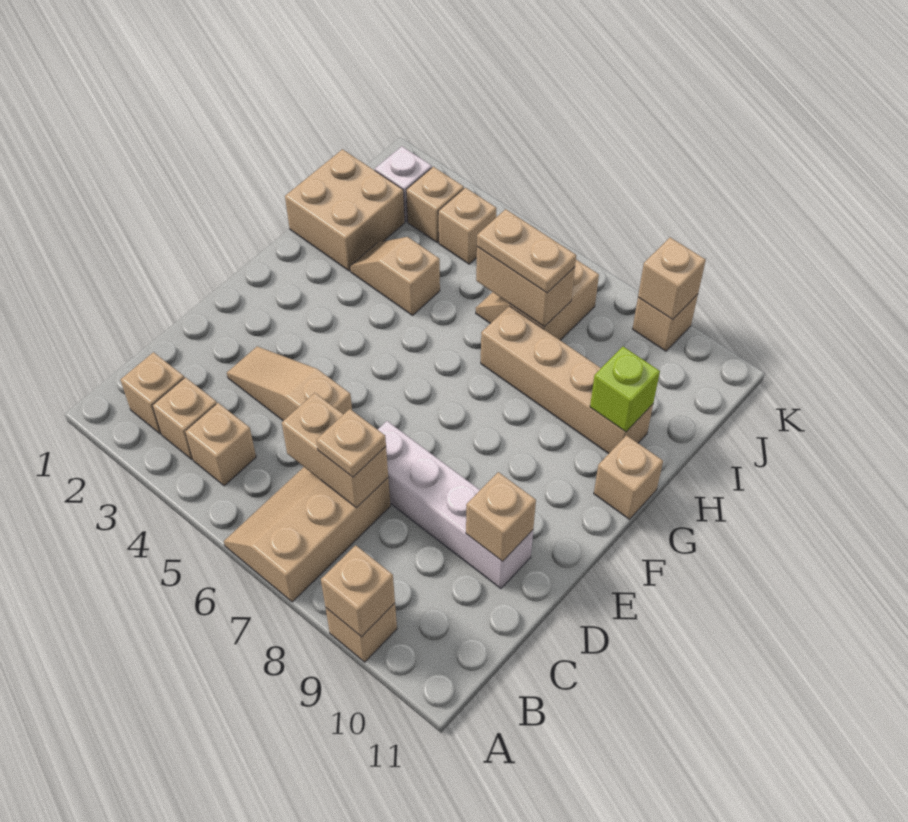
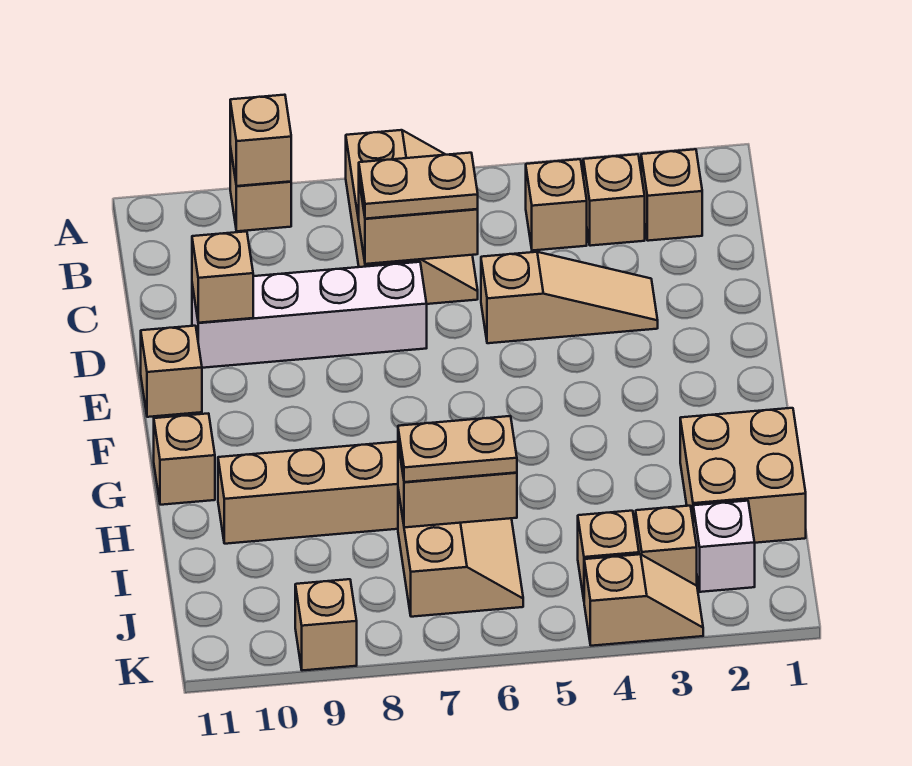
tan 1x1 plate [316,409,386,477] -> tan 1x2 plate [359,153,478,219]
tan 1x2 slope [350,237,440,315] -> tan 1x2 slope moved to [584,554,703,646]
lime 1x1 brick [590,347,660,432] -> none
tan 1x1 brick [638,238,706,320] -> tan 1x1 brick moved to [141,326,202,417]

